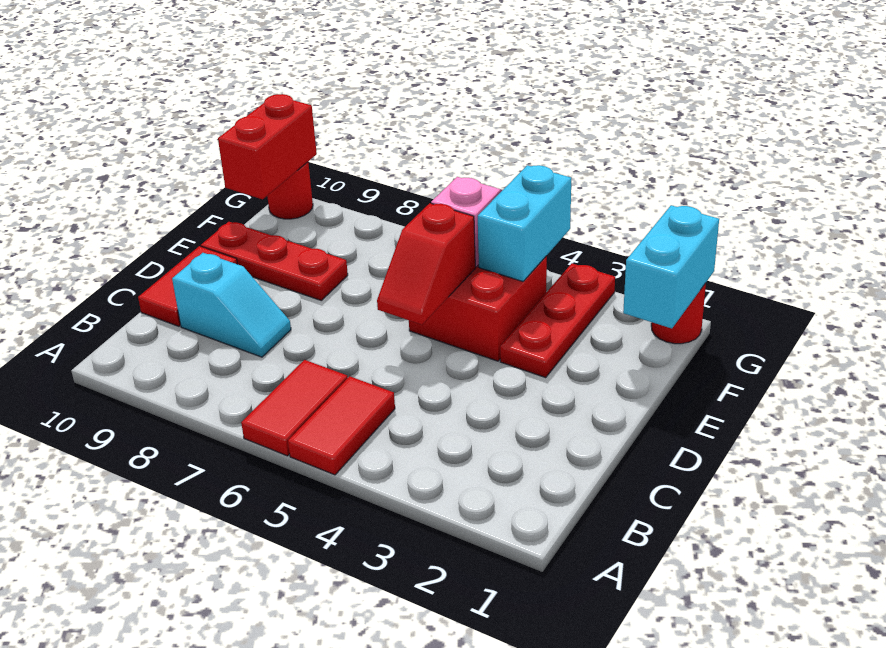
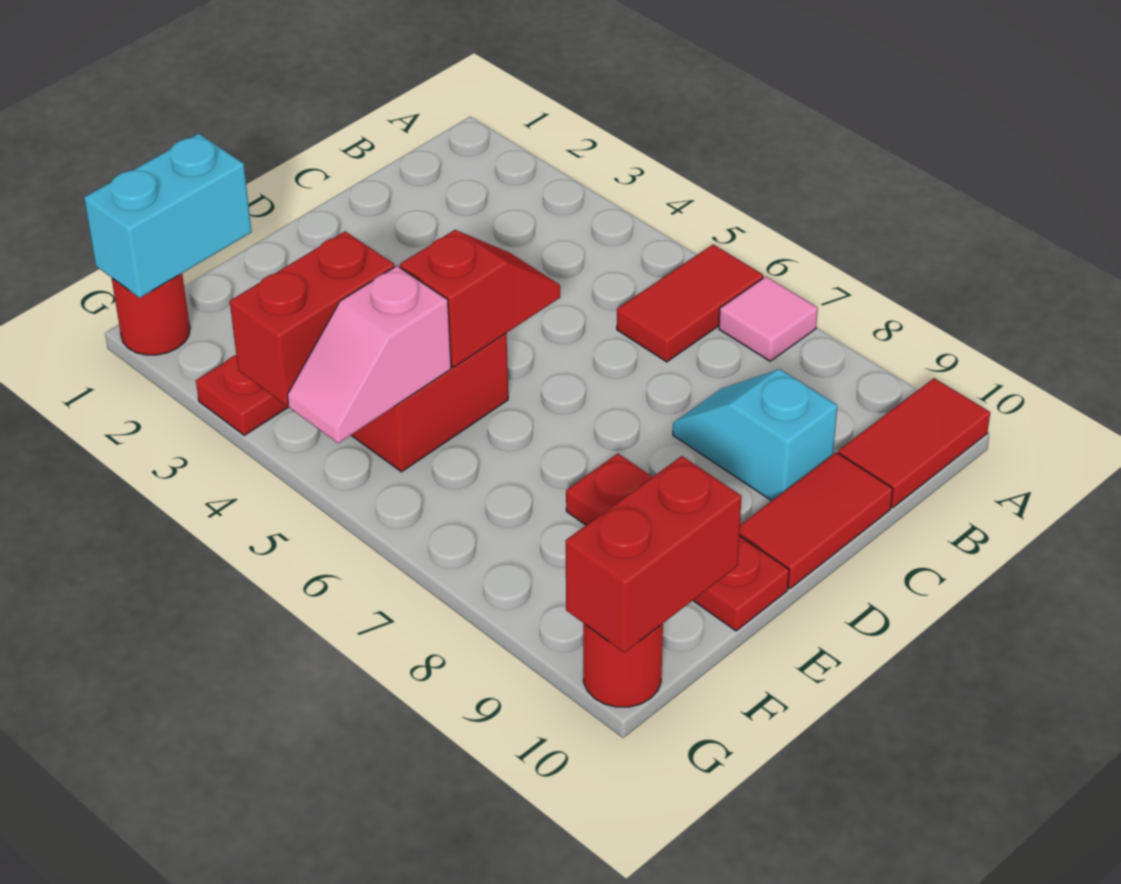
red 1x2 tile [288,376,395,475] -> red 1x2 tile moved to [838,378,990,508]
none -> pink 1x1 tile [719,277,818,361]
cyan 1x2 brick [478,165,571,281] -> red 1x2 brick [230,231,395,405]

